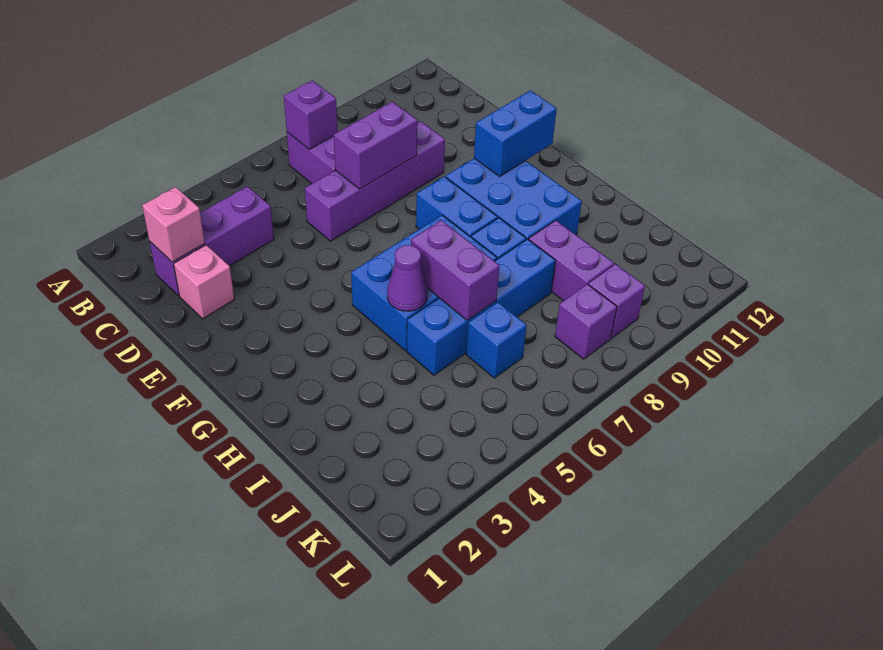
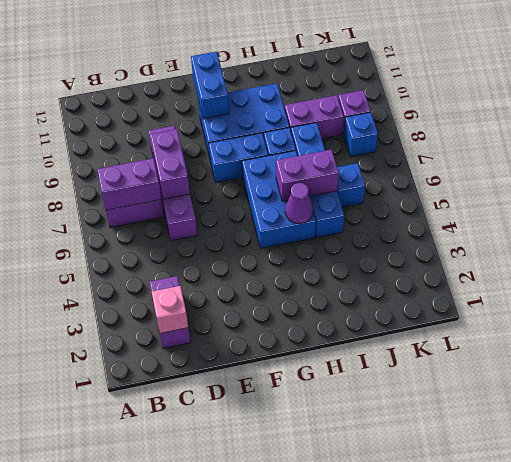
purple 1x1 brick [284,81,338,149] -> purple 1x2 brick [97,158,162,210]
purple 1x3 brick [150,186,274,296] -> purple 1x2 brick [150,276,191,348]
pink 1x1 brick [174,245,234,319] -> none
purple 1x1 brick [555,284,617,359] -> blue 1x1 brick [344,112,378,157]

